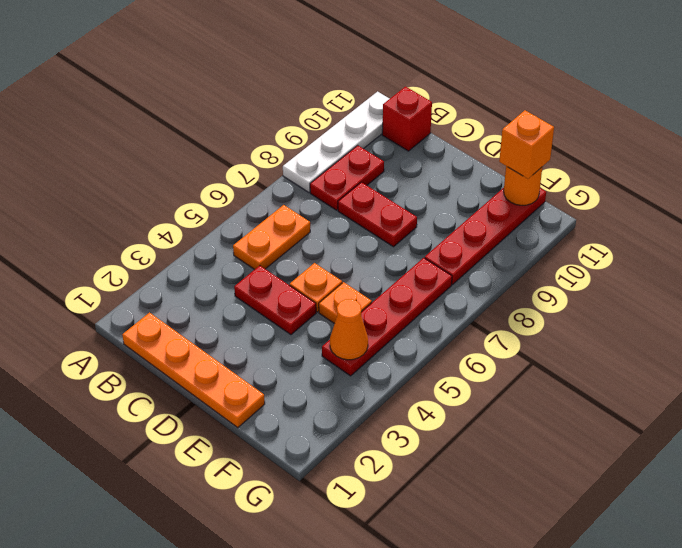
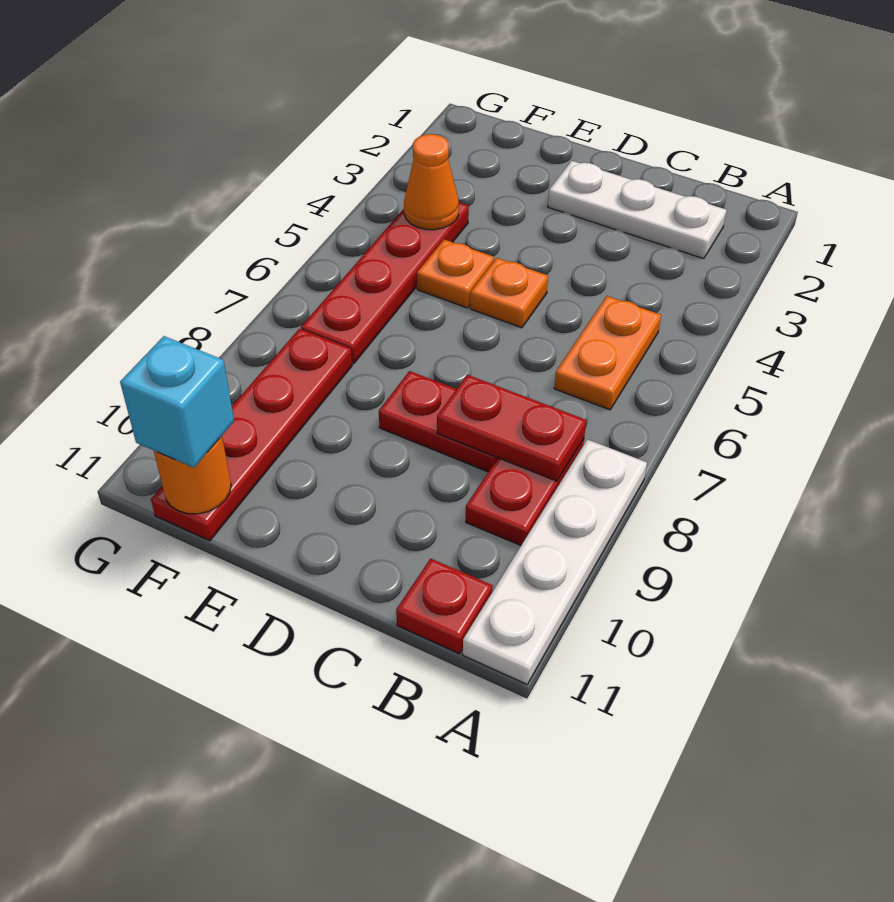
orange 1x4 plate [122,313,265,428] -> none
none -> white 1x3 plate [548,161,727,259]
red 1x1 brick [382,87,432,151] -> red 1x1 plate [396,559,493,654]
red 1x2 plate [234,266,316,335] -> red 1x2 plate moved to [437,375,586,481]
orange 1x1 brick [499,110,554,179] -> cyan 1x1 brick [120,336,234,468]

